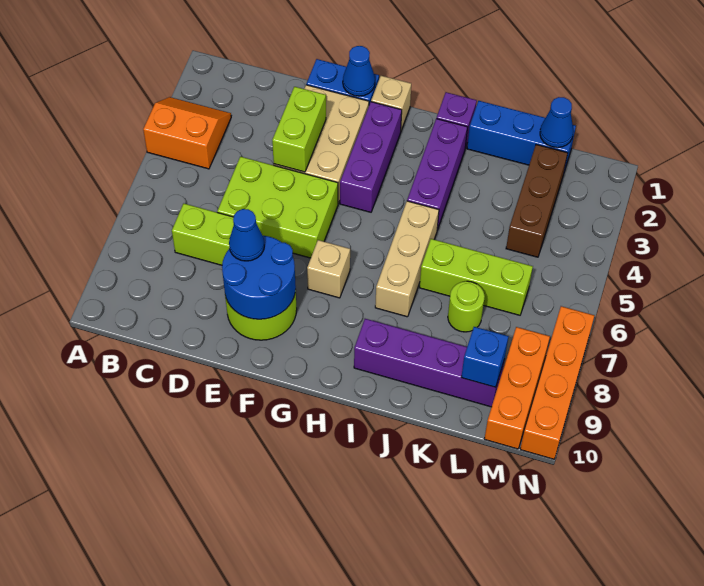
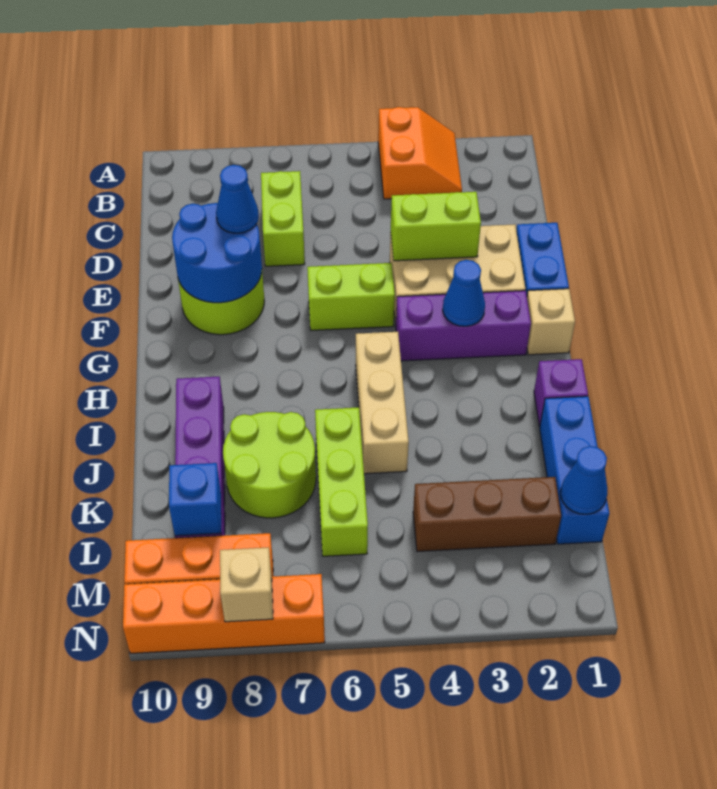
lime 2x3 brick [217,157,338,258] -> lime 1x2 brick [307,263,395,330]
blue 1x1 cone [343,46,375,96] -> blue 1x1 cone moved to [443,260,485,326]
tan 1x1 brick [307,240,350,298] -> tan 1x1 brick moved to [220,547,273,622]
purple 1x3 brick [407,119,467,230] -> none
tan 1x3 brick [375,201,439,317] -> tan 1x3 brick turned to [356,332,409,474]
lime 1x1 round brick [448,281,485,332] -> lime 2x2 round brick [223,412,316,518]

